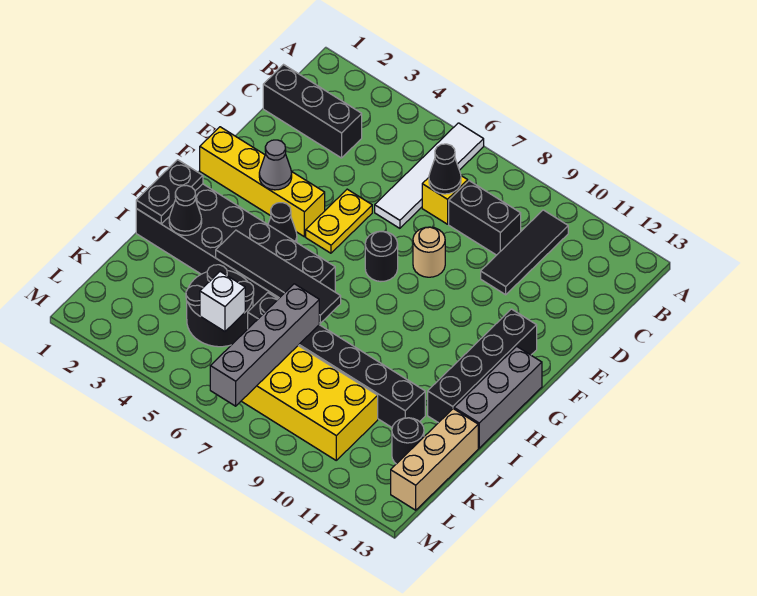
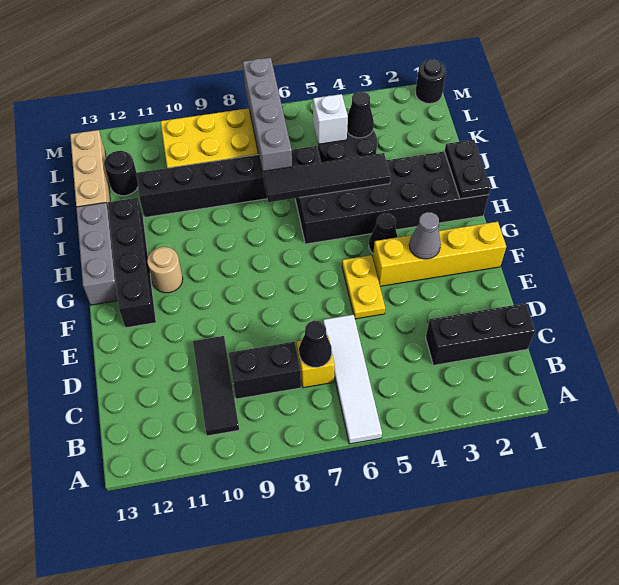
tan 1x1 round brick [413,227,445,277] -> tan 1x1 round brick moved to [147,247,183,293]
black 1x1 round brick [365,231,398,282] -> black 1x1 round brick moved to [416,59,446,104]
black 1x1 cone [169,185,202,235] -> black 1x1 cone moved to [347,91,374,138]

